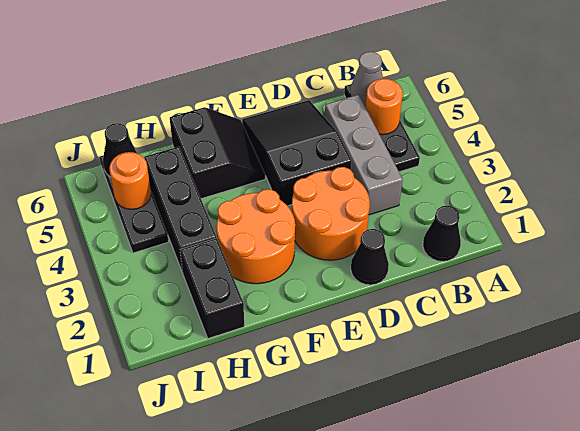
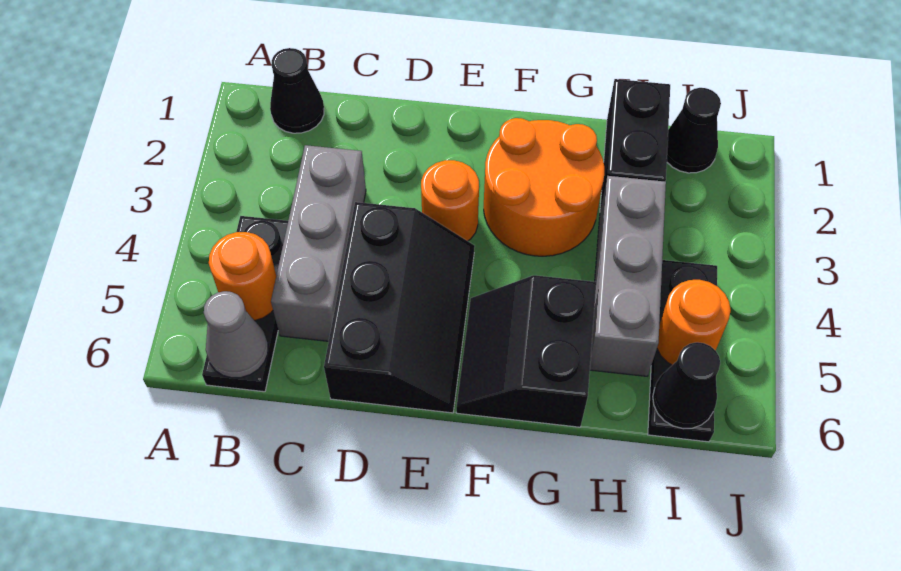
black 1x1 cone [351,229,389,285] -> black 1x1 cone moved to [667,88,721,173]
orange 2x2 round brick [292,167,370,260] -> orange 1x1 round brick [421,160,479,241]
black 2x3 slope [242,100,351,206] -> black 2x3 slope turned to [324,202,475,413]
black 1x3 brick [144,147,216,273] -> grey 1x3 brick [590,176,666,376]

